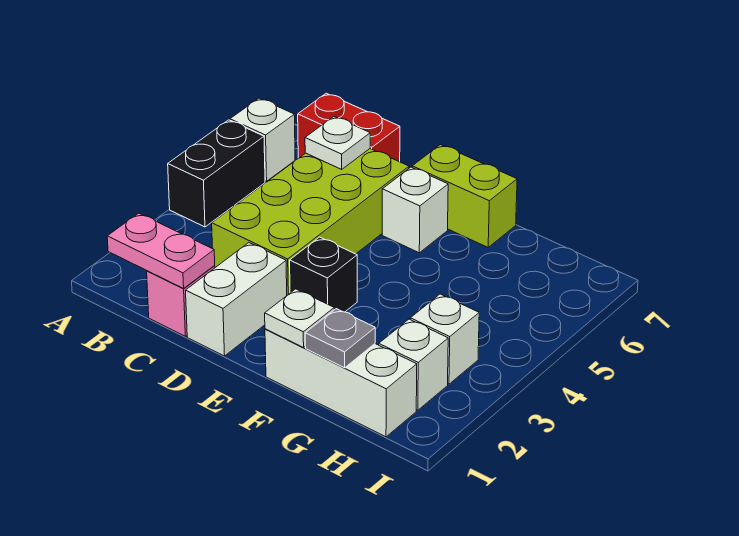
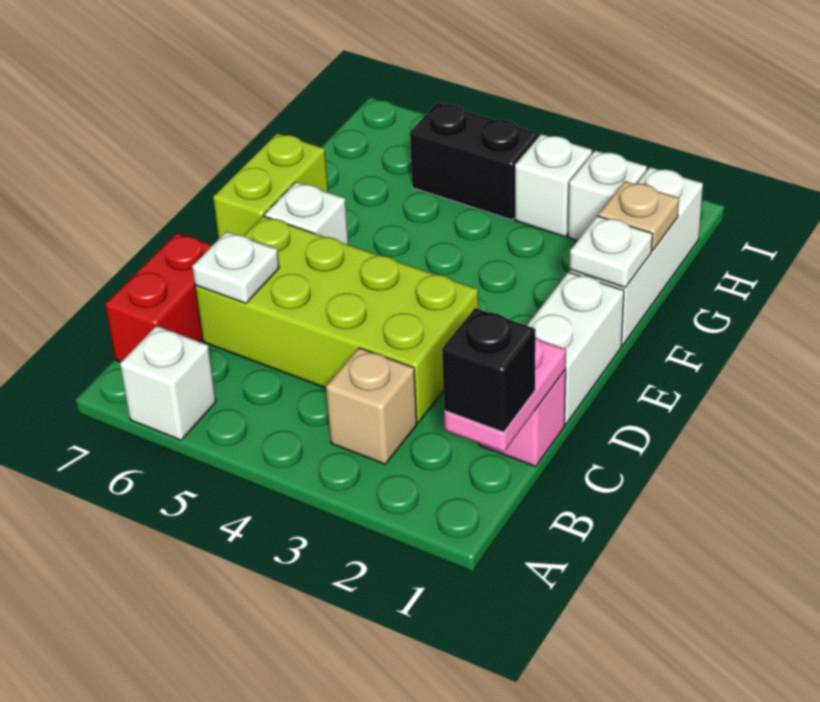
black 1x2 brick [168,120,265,227] -> black 1x2 brick moved to [410,103,539,220]
none -> tan 1x1 brick [326,348,417,464]
white 1x2 brick [186,243,287,356] -> white 1x2 brick turned to [527,272,624,425]
black 1x1 brick [290,237,357,312] -> black 1x1 brick moved to [442,308,535,432]
grey 1x1 plate [305,309,375,368] -> tan 1x1 plate [598,181,679,251]

